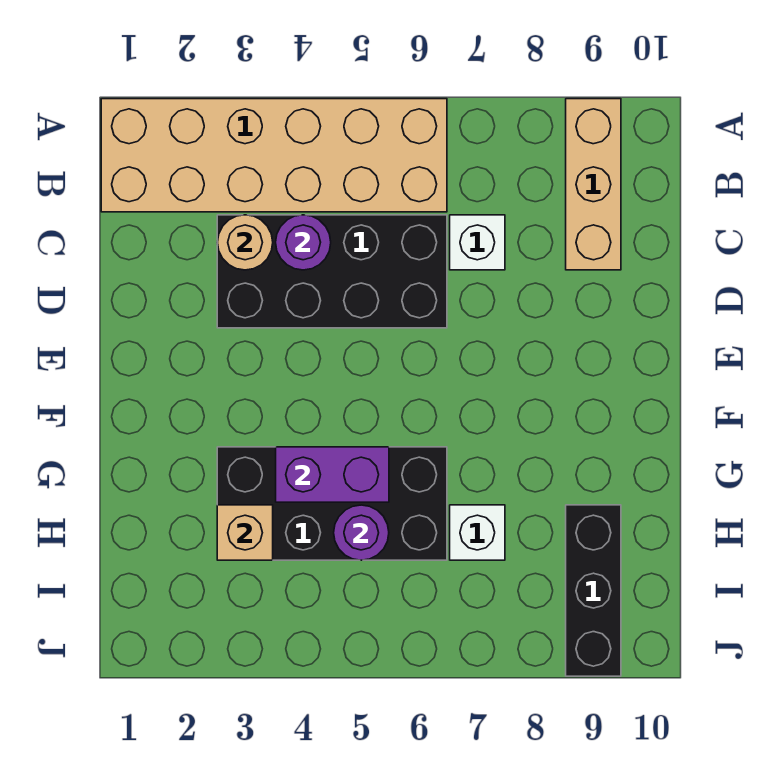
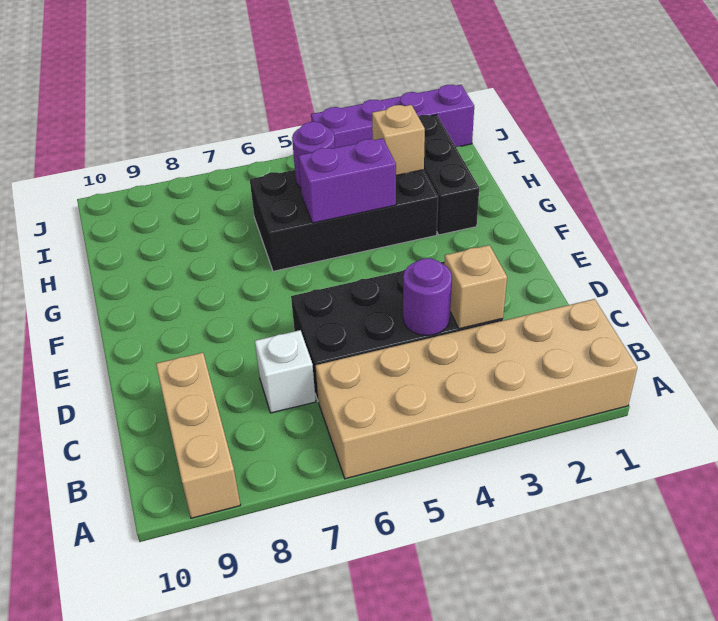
tan 1x1 round brick [217,215,273,270] -> tan 1x1 brick [444,245,507,329]
white 1x1 brick [450,505,505,560] -> none
black 1x3 brick [566,505,621,676] -> black 1x3 brick moved to [418,114,479,235]
none -> purple 1x4 brick [311,85,474,148]

